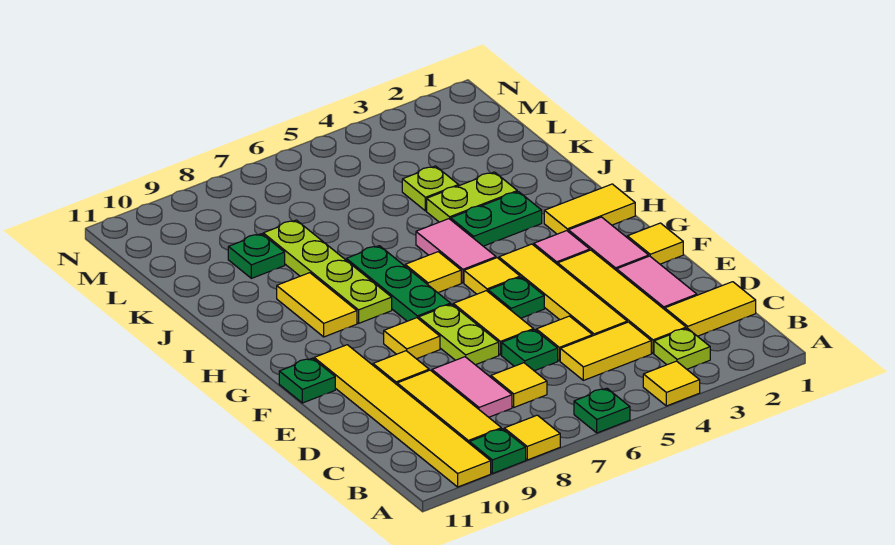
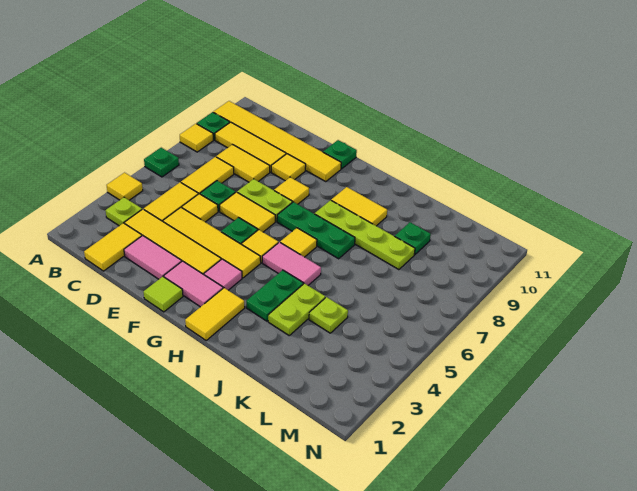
yellow 1x1 tile [491,363,547,407] -> yellow 1x2 tile [181,157,234,194]
pink 1x2 tile [432,357,512,417] -> yellow 1x2 tile [216,145,270,182]
yellow 1x1 tile [627,223,683,264] -> lime 1x1 tile [144,277,183,312]

